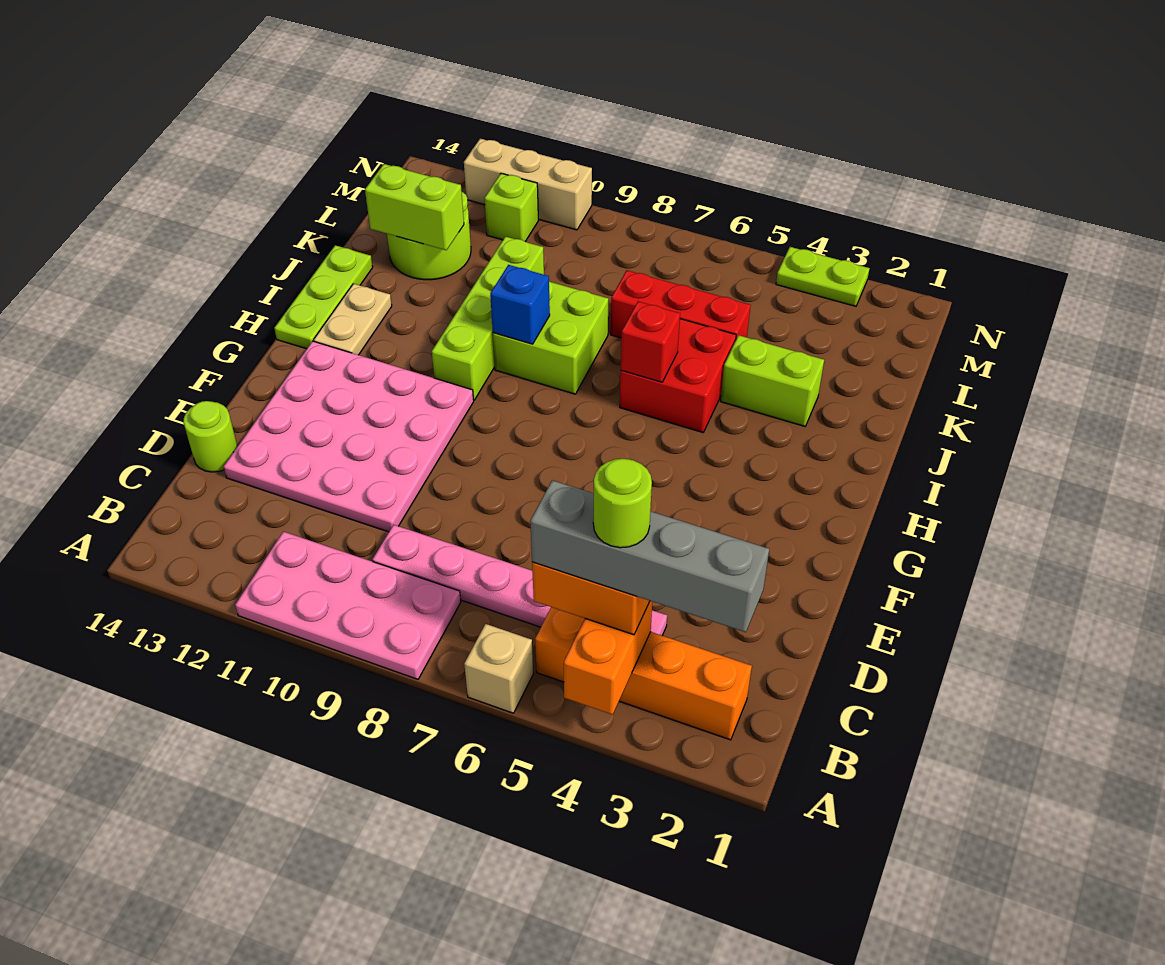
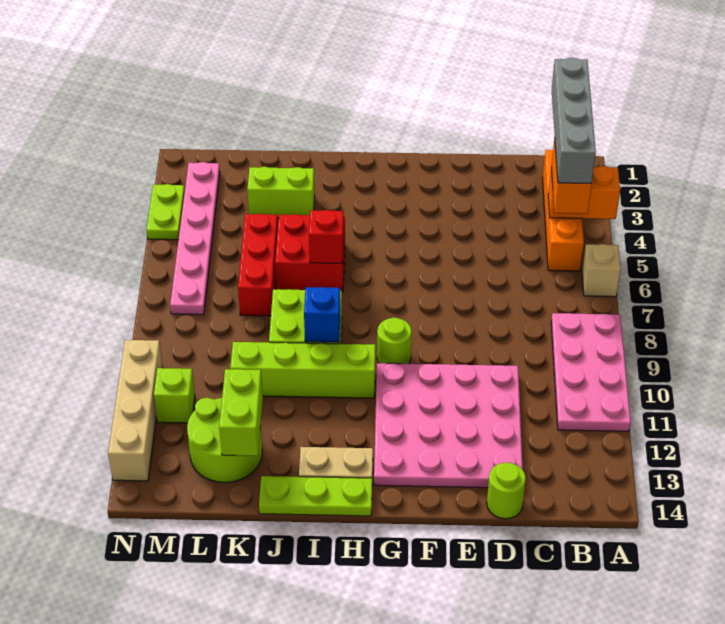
lime 1x1 round brick [593,459,652,548] -> lime 1x1 round brick moved to [377,318,412,364]
pink 1x6 plate [372,525,667,635] -> pink 1x6 plate moved to [170,162,220,315]
lime 1x2 brick [721,335,824,426] -> lime 1x2 brick turned to [247,167,315,218]
tan 1x3 brick [464,139,592,230] -> tan 1x4 brick [108,340,163,481]

